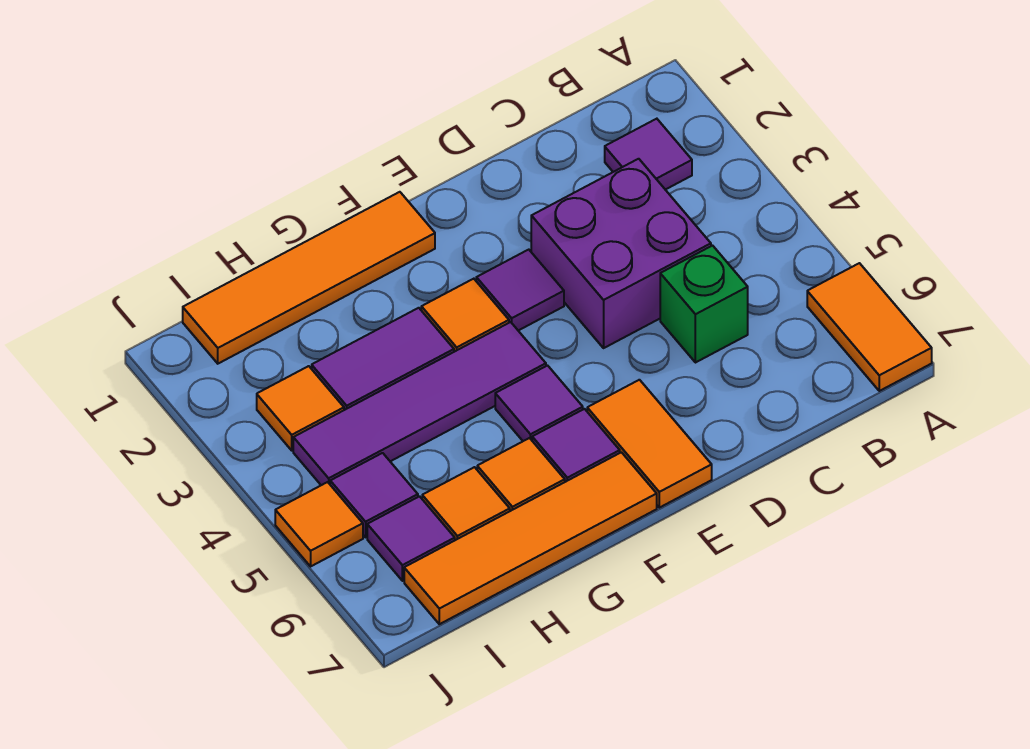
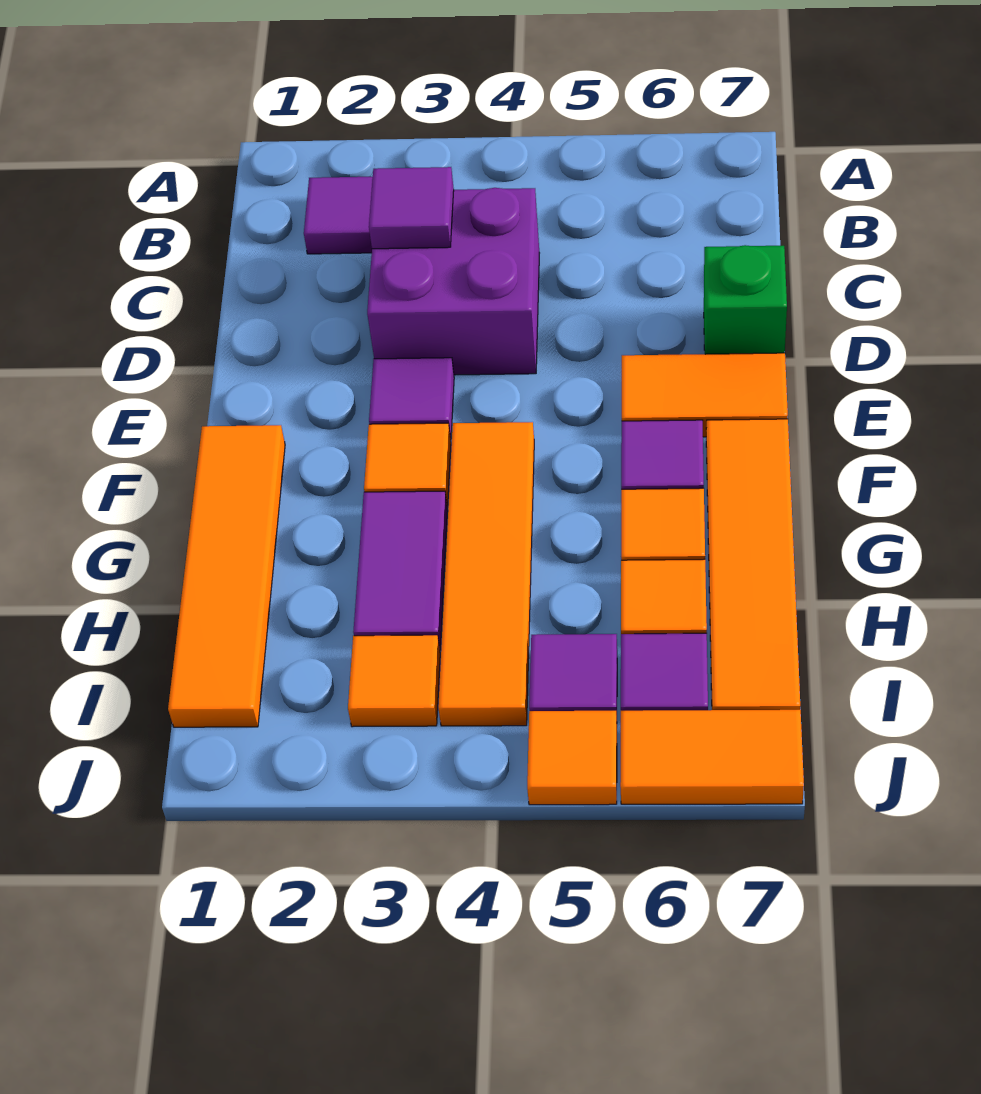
orange 1x2 tile [807,263,932,391] -> orange 1x2 tile moved to [620,710,804,804]
green 1x1 brick [660,246,748,363] -> green 1x1 brick moved to [704,245,787,354]
purple 1x4 tile [293,322,546,485] -> orange 1x4 tile [438,422,534,726]
purple 1x1 tile [495,366,583,441] -> purple 1x1 tile moved to [369,167,454,249]

